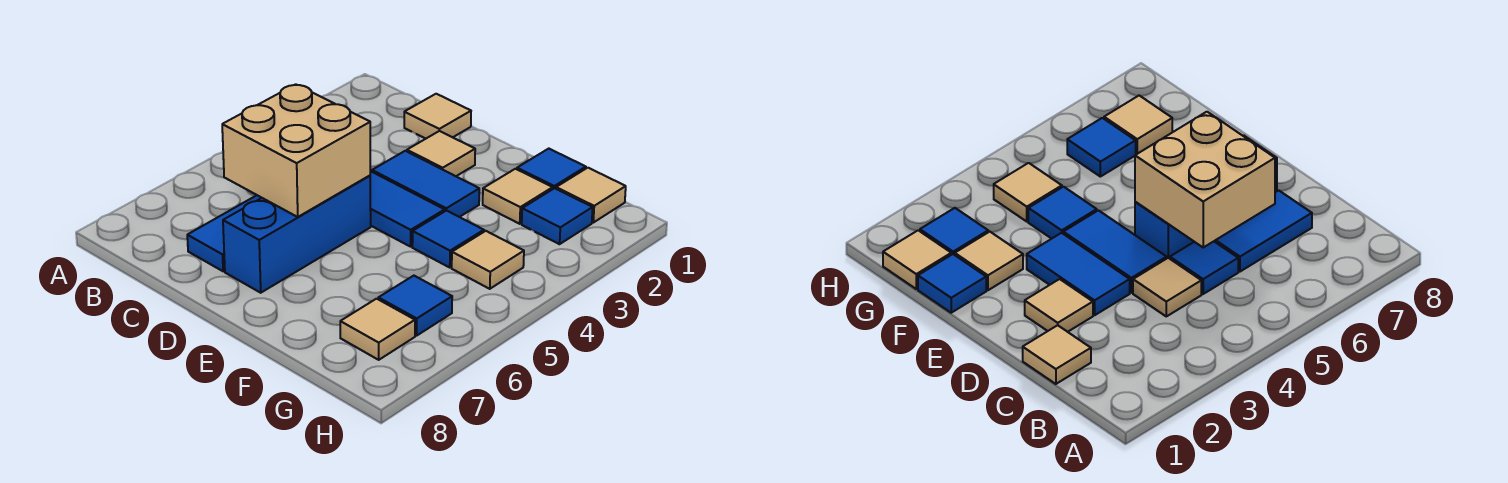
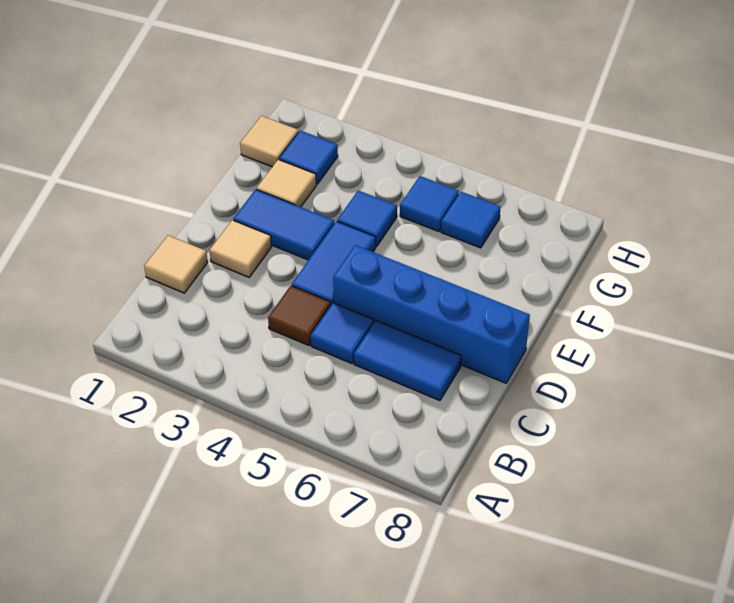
tan 1x1 tile [1133,258,1201,316] -> brown 1x1 tile [268,286,331,345]
tan 2x2 brick [222,84,370,217] -> none
blue 1x2 tile [372,151,479,217] -> blue 1x2 tile turned to [233,189,334,260]
blue 1x3 brick [223,176,371,293] -> blue 1x4 brick [333,245,530,383]
blue 1x1 tile [517,149,586,189] -> blue 1x1 tile moved to [400,176,459,232]
tan 1x1 tile [452,231,524,289] -> none
tan 1x1 tile [340,299,415,360] -> none

